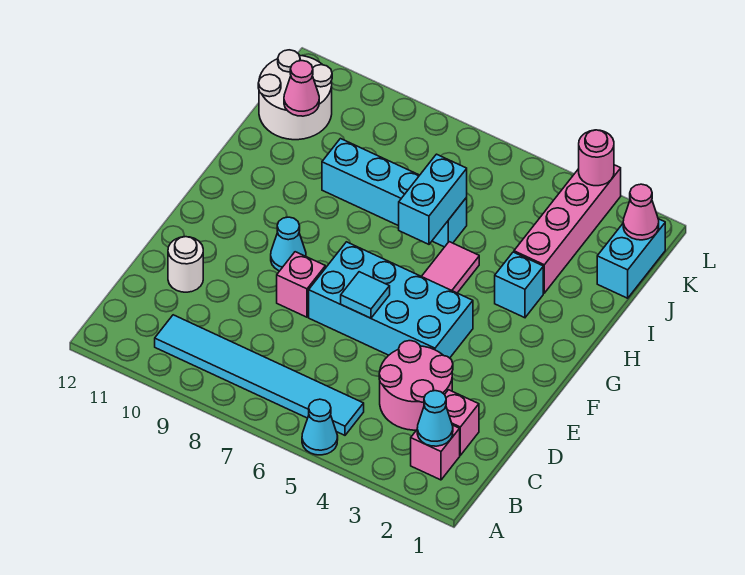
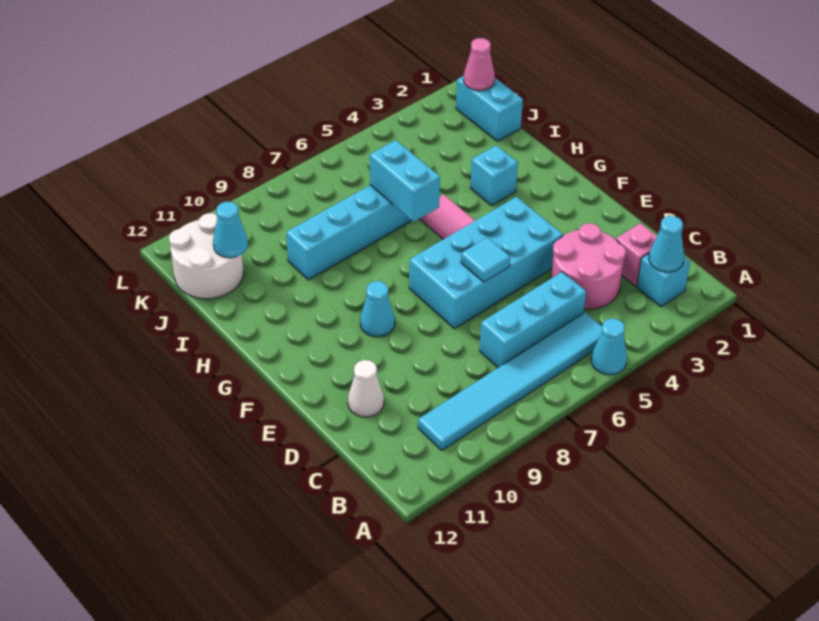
pink 1x1 brick [411,425,460,480] -> cyan 1x1 brick [637,254,690,307]
none -> cyan 1x3 brick [480,272,586,368]
white 1x1 round brick [168,237,203,292] -> white 1x1 cone [348,360,384,417]
pink 1x1 brick [277,252,325,317] -> none
pink 1x4 brick [514,165,621,293] -> none
pink 1x1 cone [284,61,319,116] -> cyan 1x1 cone [213,202,248,258]
pink 1x1 round brick [579,130,614,186] -> none

